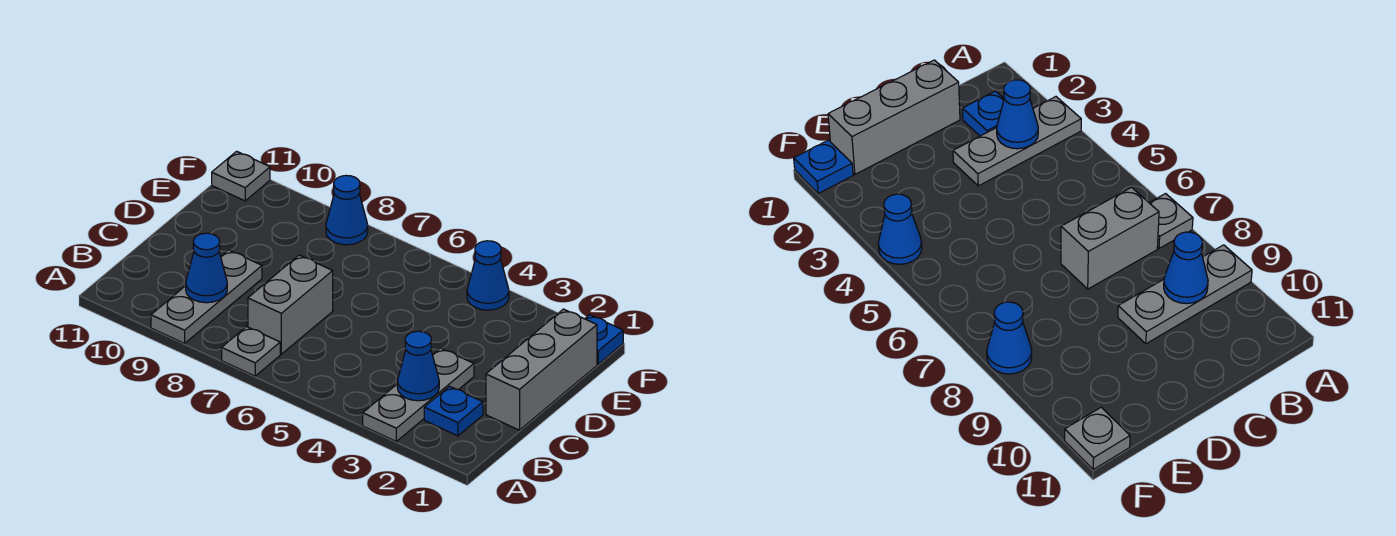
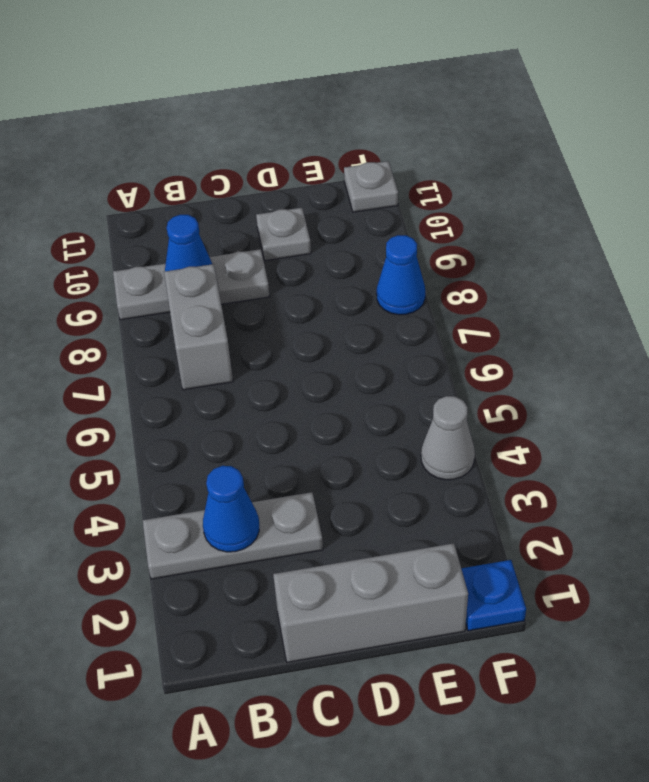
grey 1x1 plate [222,327,280,376] -> grey 1x1 plate moved to [256,208,311,261]
blue 1x1 plate [424,386,483,436] -> none
grey 1x2 brick [248,255,333,354] -> grey 1x2 brick turned to [164,264,233,390]
blue 1x1 cone [467,241,509,310] -> grey 1x1 cone [421,396,475,480]

